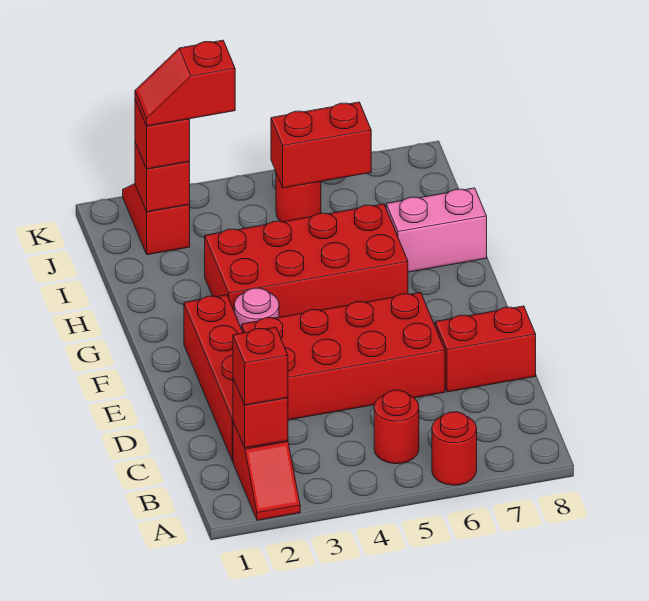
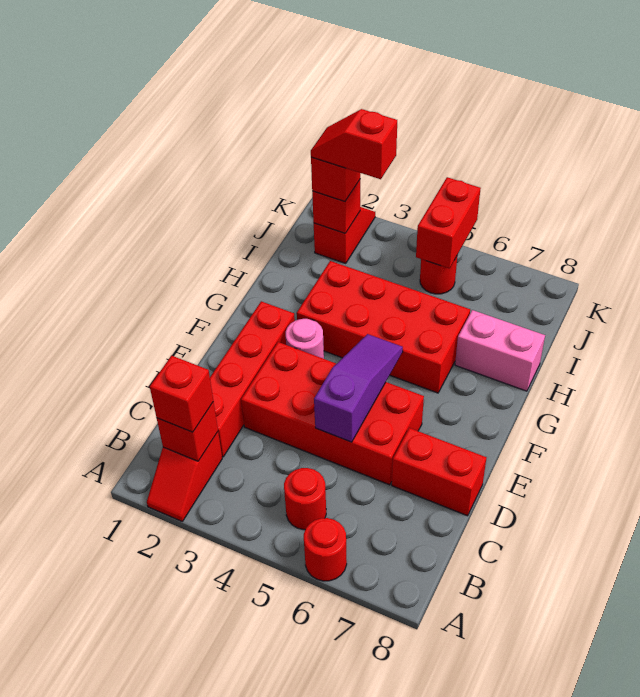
none -> purple 1x3 slope [314,334,403,442]
red 1x2 brick [271,102,371,188] -> red 1x2 brick turned to [416,177,481,268]

